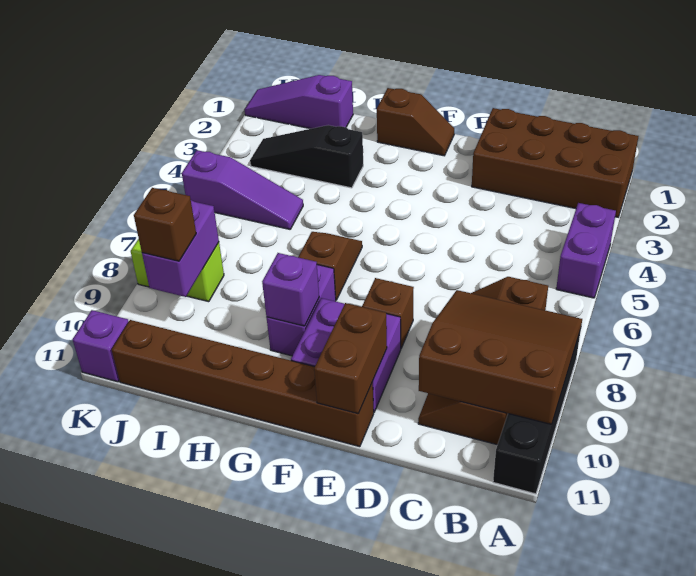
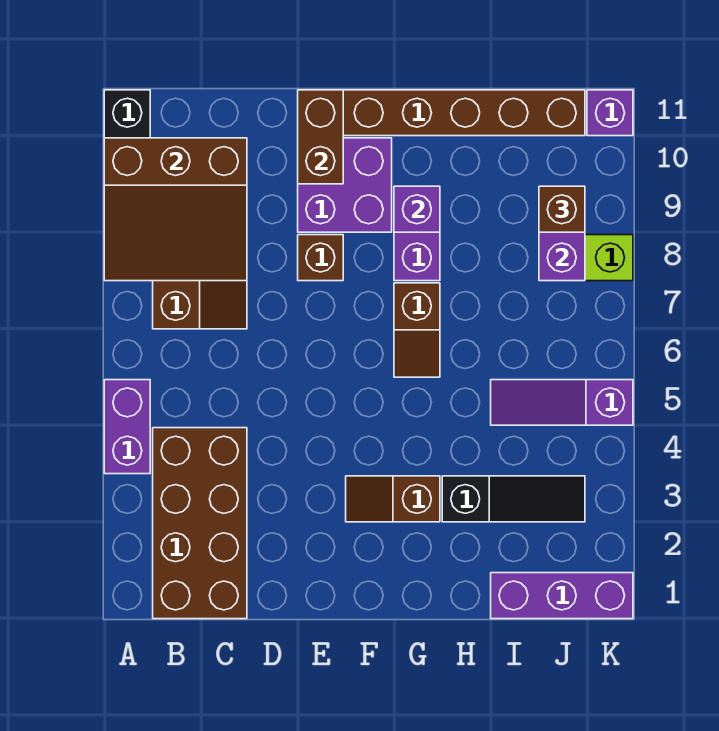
brown 2x4 brick [472,108,638,217] -> brown 2x4 brick turned to [153,428,247,619]
brown 1x2 slope [377,88,454,156] -> brown 1x2 slope moved to [346,476,440,522]
purple 1x3 slope [245,75,353,129] -> purple 1x3 brick [491,573,633,619]

